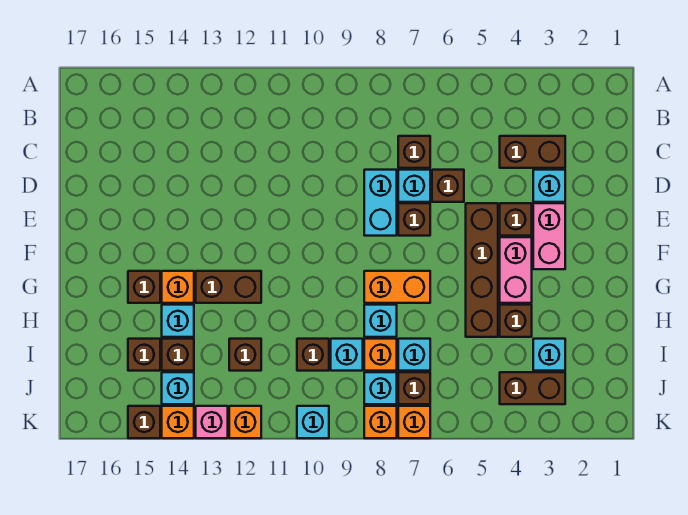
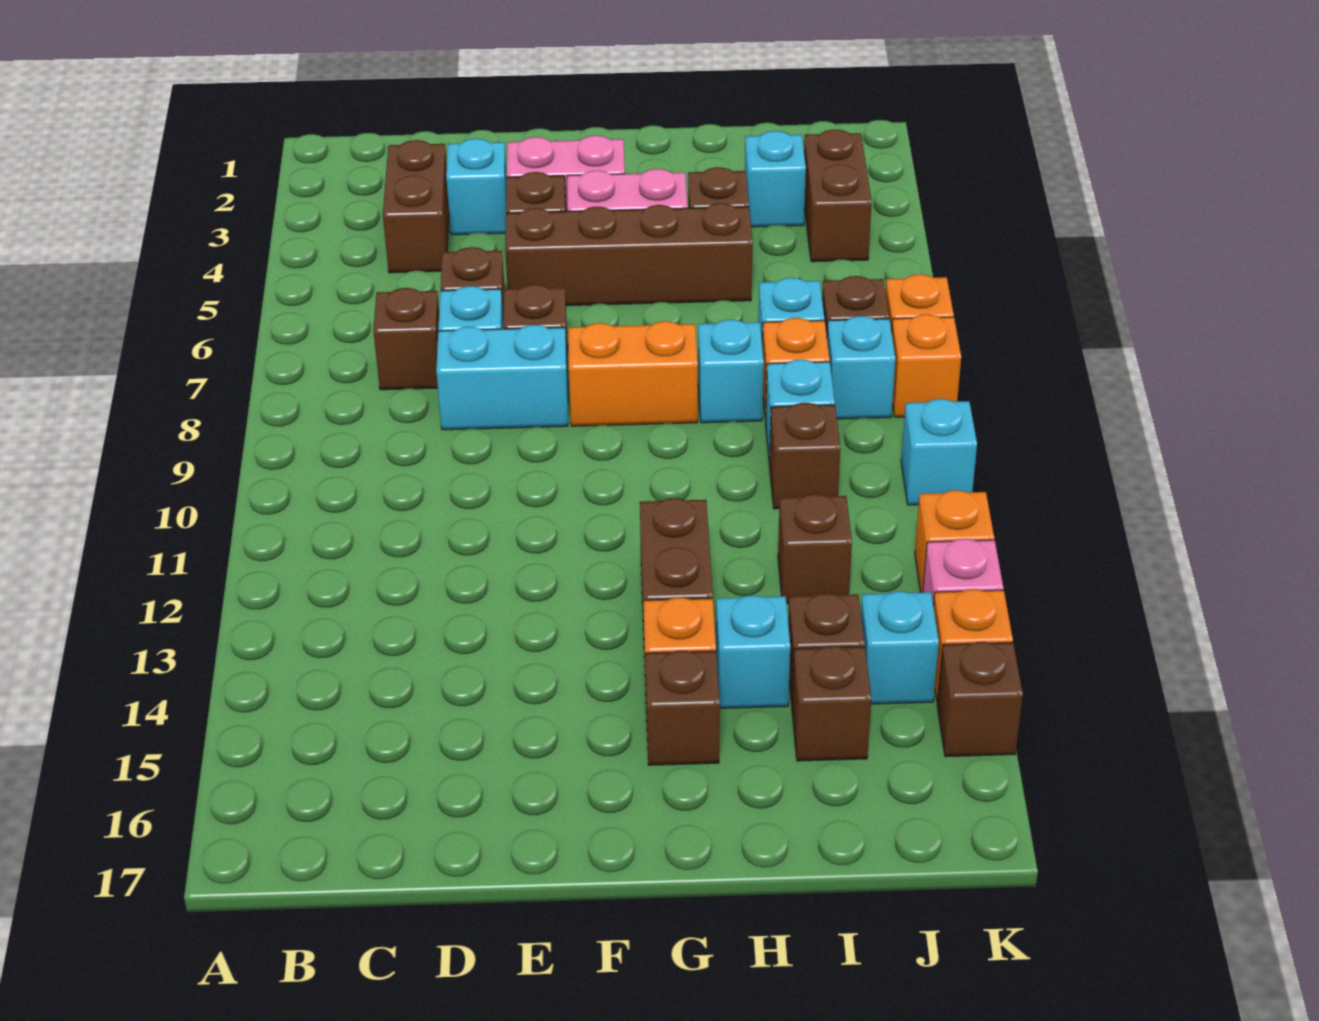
orange 1x2 brick [364,271,430,303] -> orange 1x2 brick turned to [568,321,698,426]

